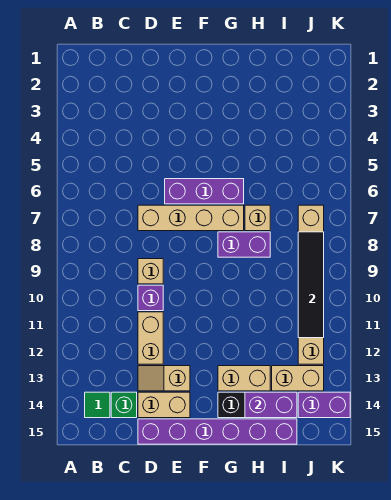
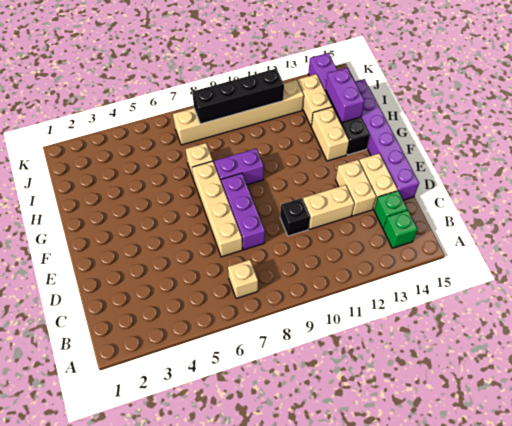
green 1x1 tile [85,392,110,418] -> green 1x1 brick [383,210,418,248]
tan 1x1 brick [138,259,163,284] -> tan 1x1 brick moved to [228,260,258,298]
purple 1x1 brick [138,285,163,311] -> black 1x1 brick [280,198,310,236]
tan 1x2 slope [138,366,190,391] -> tan 1x2 brick [336,160,376,216]
purple 1x3 brick [165,179,244,204] -> purple 1x3 brick moved to [221,173,265,250]
purple 1x2 brick [218,232,270,257] -> purple 1x2 brick turned to [214,149,264,185]
black 1x4 tile [298,232,324,338] -> black 1x4 brick [192,68,284,124]

